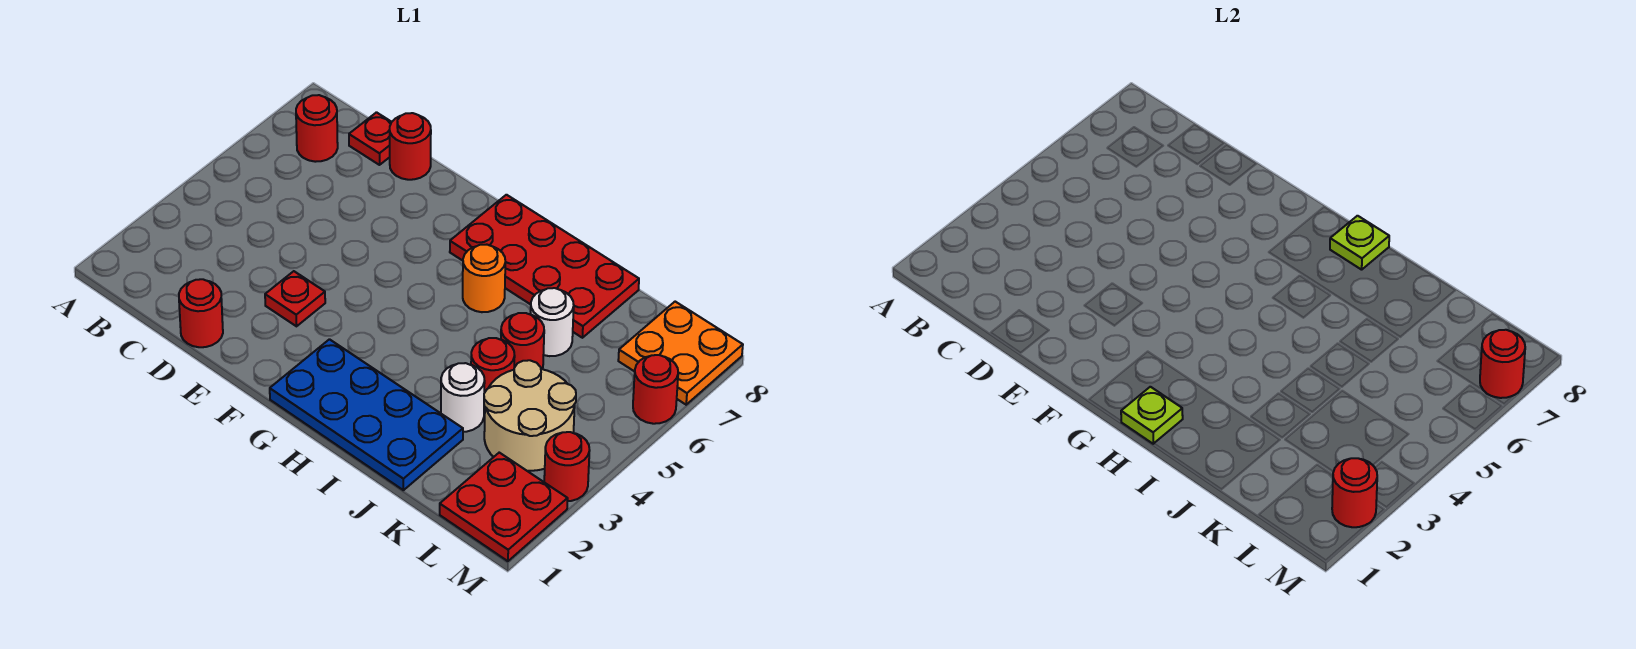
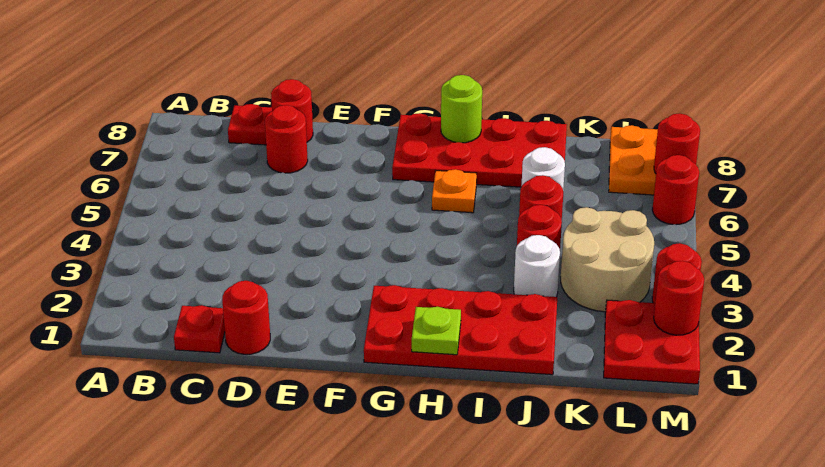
red 1x1 round brick [296,95,338,162] -> red 1x1 round brick moved to [265,105,308,173]
red 1x1 plate [265,271,325,326] -> red 1x1 plate moved to [174,305,225,353]
blue 2x4 plate [270,339,463,490] -> red 2x4 plate [364,285,557,375]
orange 1x1 round brick [463,245,505,312] -> orange 1x1 plate [432,169,477,213]
lime 1x1 plate [1330,216,1389,270] -> lime 1x1 round brick [441,75,482,143]

